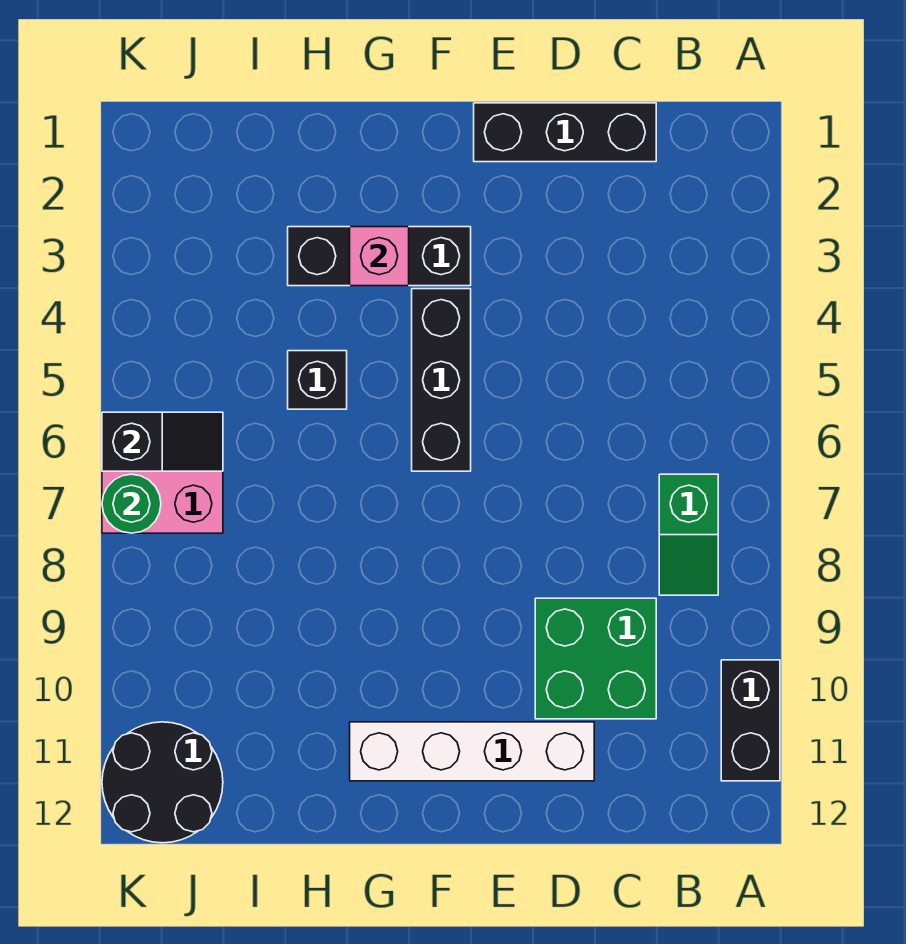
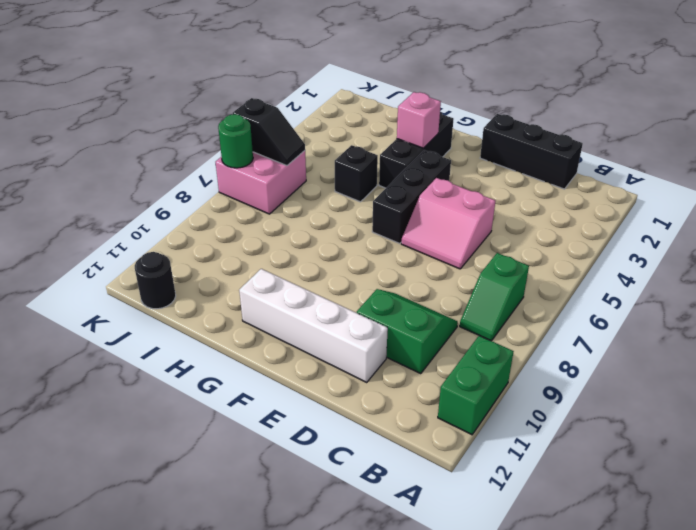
black 1x2 brick [721,660,780,781] -> green 1x2 brick [438,336,514,435]
green 2x2 brick [535,598,656,719] -> green 2x2 slope [357,289,458,374]
none -> pink 2x2 slope [401,178,495,269]
black 1x3 brick [288,227,471,286] -> black 1x3 brick turned to [379,112,454,188]
black 2x2 round brick [102,722,223,843] -> black 1x1 round brick [135,252,176,309]

